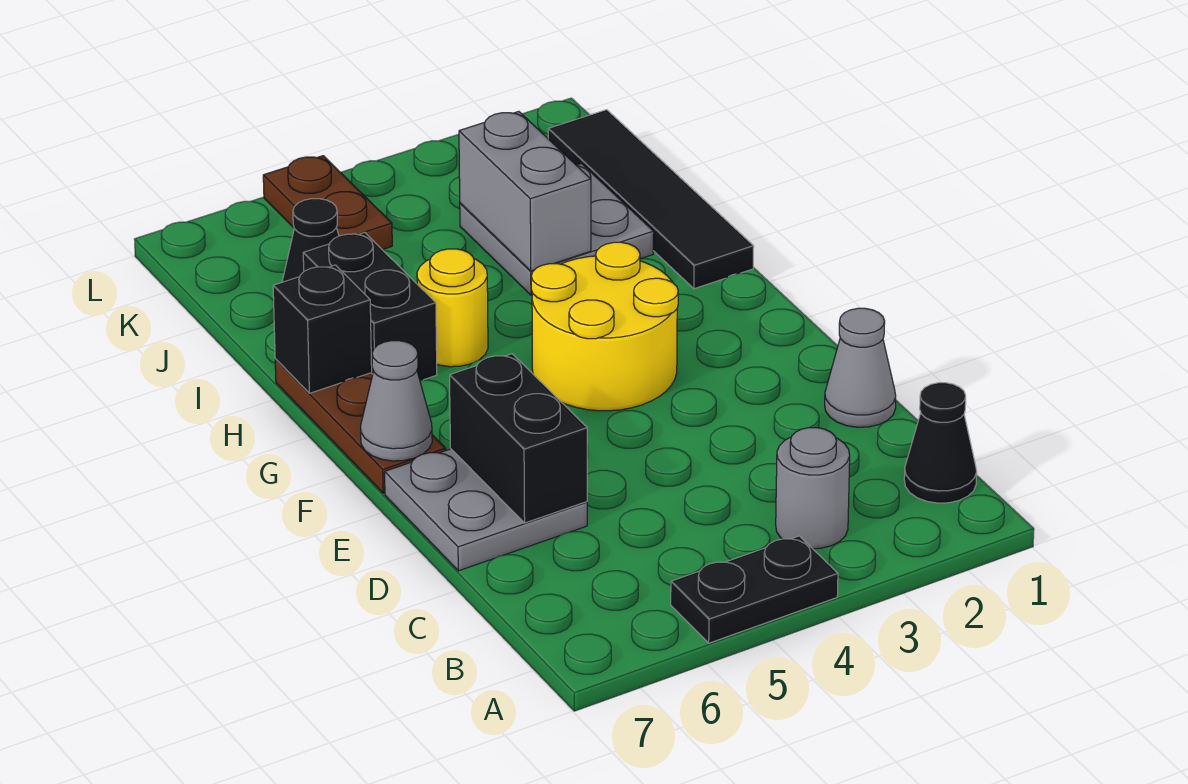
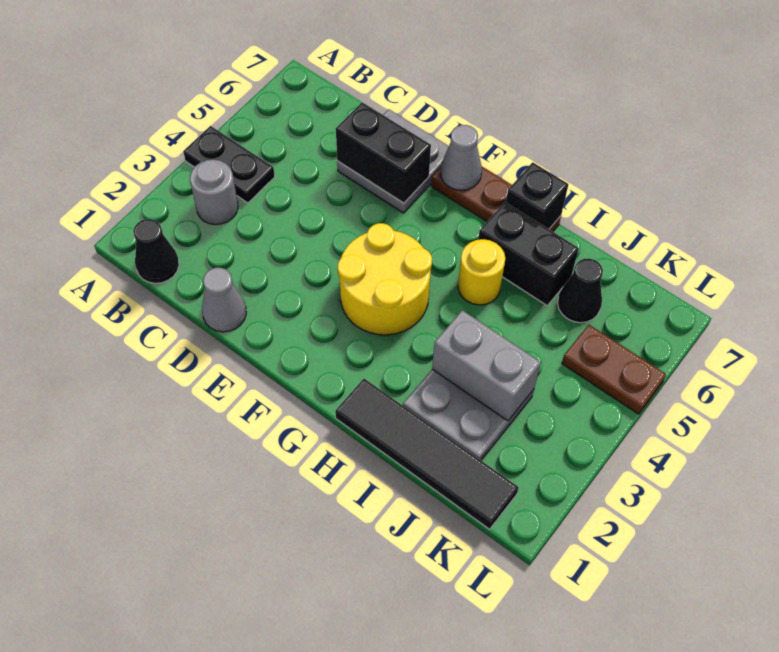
black 1x2 plate [671,536,838,643] -> black 1x2 plate turned to [183,126,275,203]

